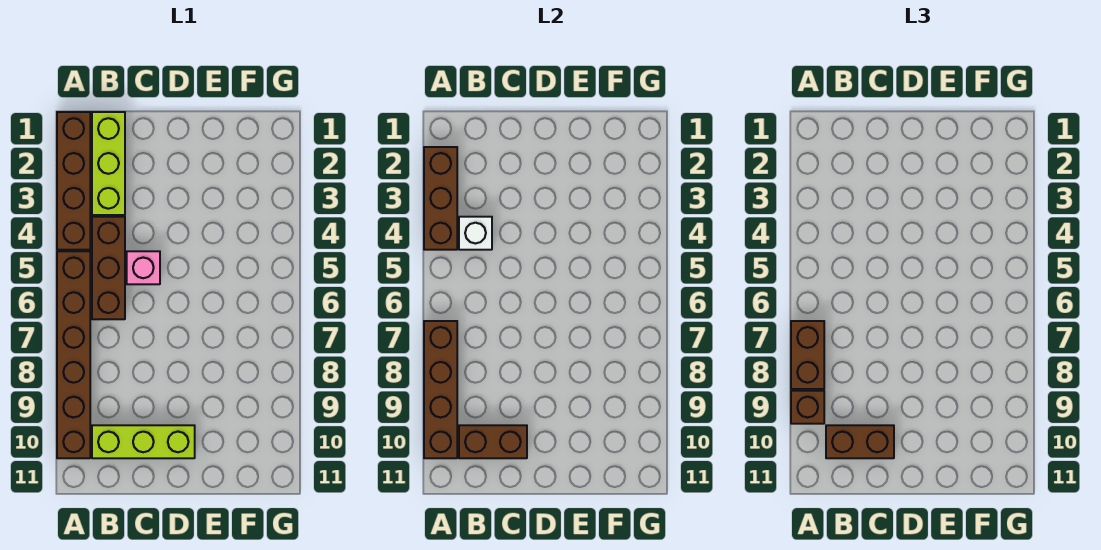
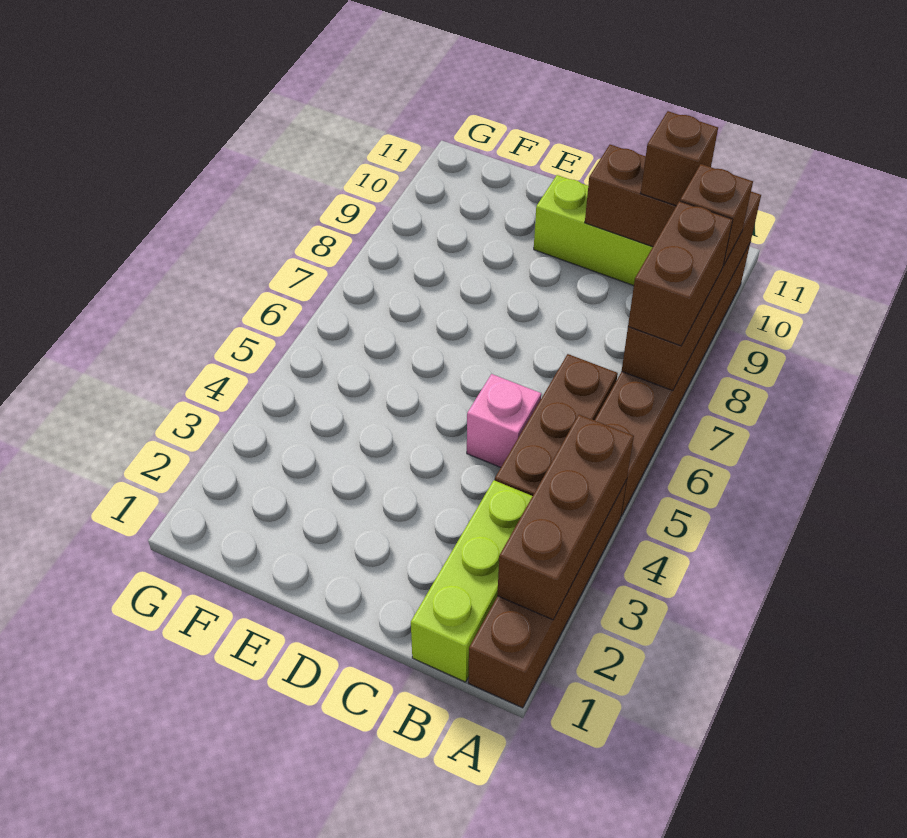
white 1x1 brick [459,217,492,250] -> none
brown 1x2 brick [826,425,894,458] -> brown 1x1 brick [641,111,718,206]

